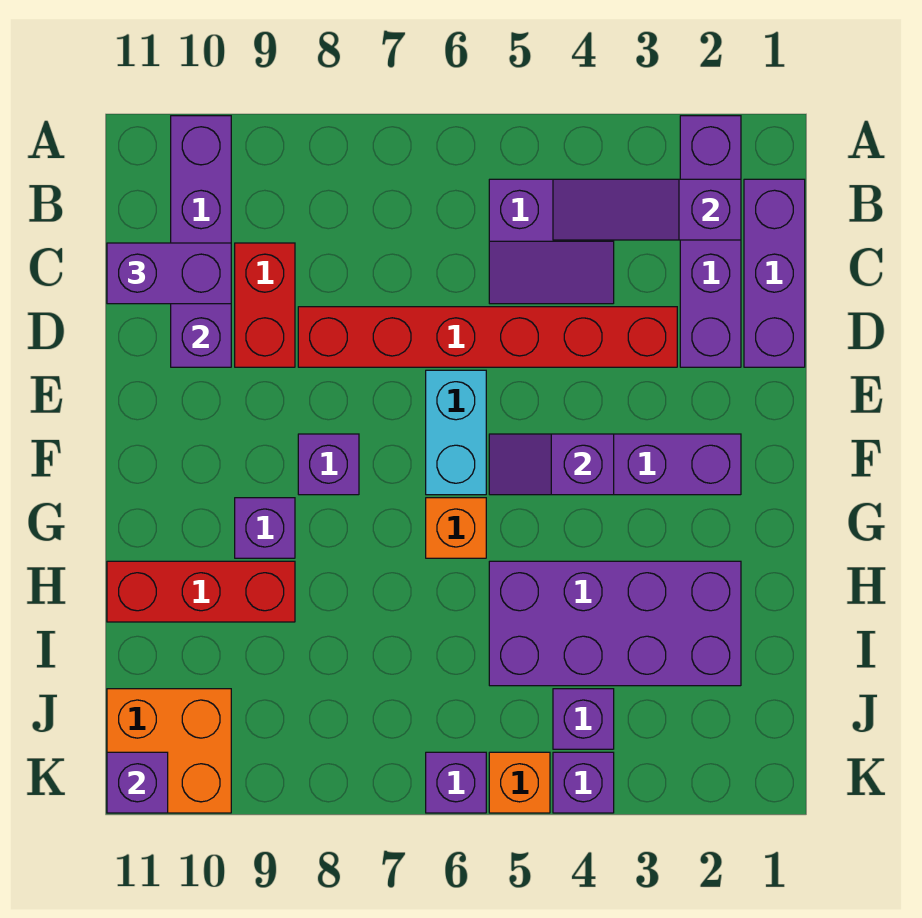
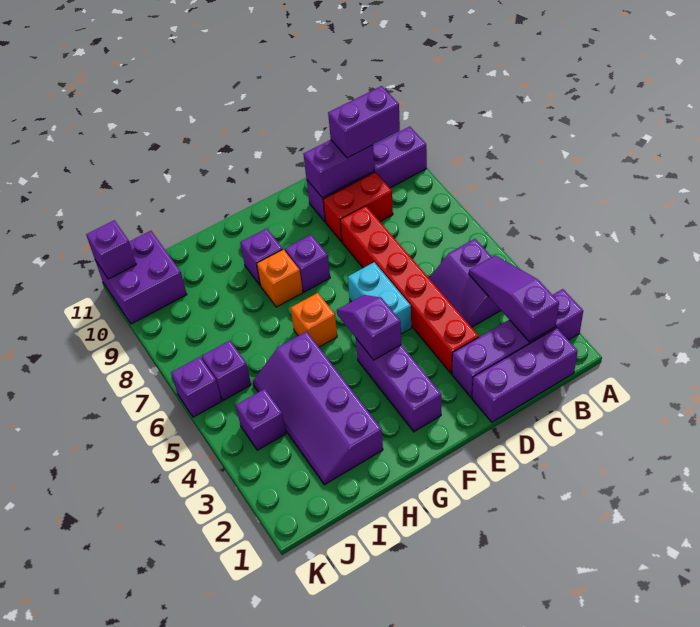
purple 1x2 brick [107,243,231,304] -> purple 1x2 brick turned to [328,86,400,158]
cyan 1x2 brick [426,370,486,495] -> cyan 1x2 brick turned to [348,262,411,334]
purple 2x4 brick [489,561,741,686] -> purple 2x4 slope [253,331,383,485]
red 1x3 brick [107,561,295,622] -> none
orange 2x2 brick [107,689,231,813] -> purple 2x2 brick [95,231,187,324]
purple 1x1 brick [553,752,614,813] -> purple 1x1 brick moved to [202,341,251,401]
orange 1x1 brick [489,752,550,813] -> orange 1x1 brick moved to [257,249,303,307]

